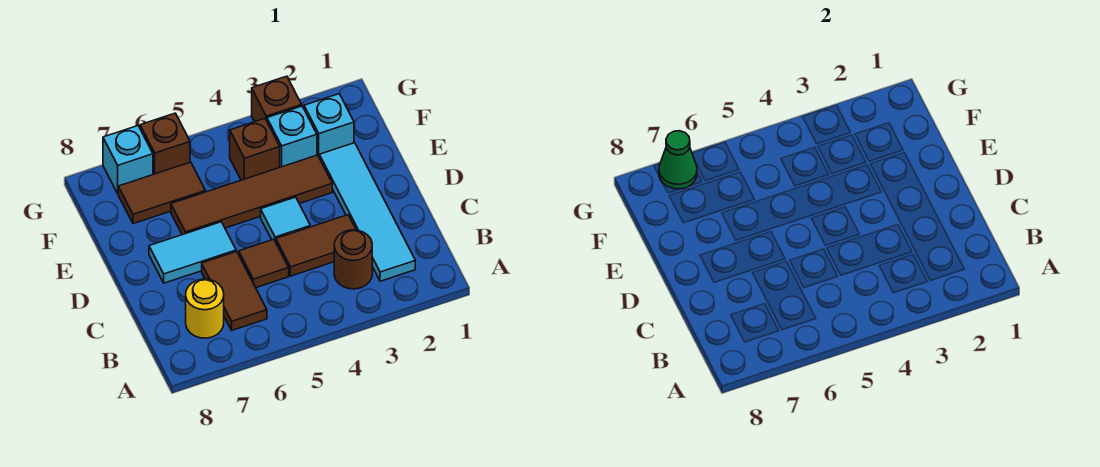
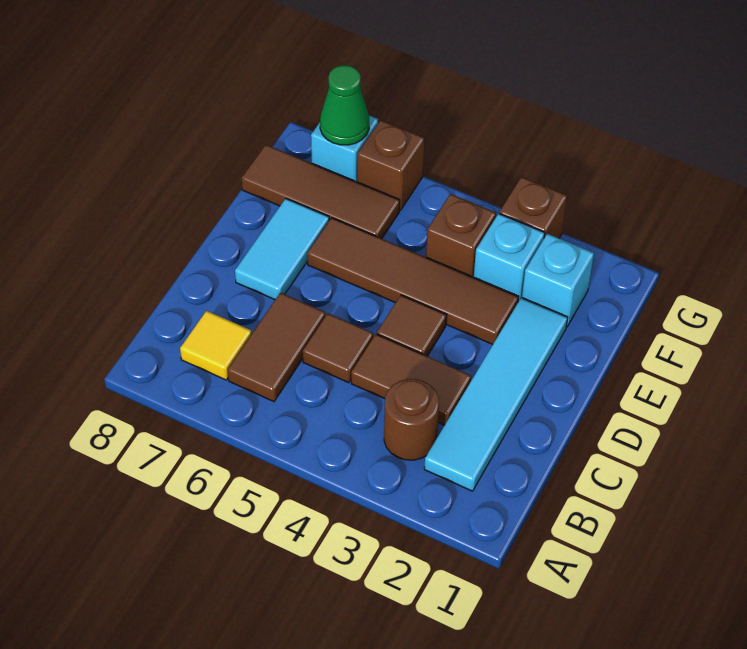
yellow 1x1 round brick [186,279,224,338] -> yellow 1x1 tile [180,311,252,380]
cyan 1x1 tile [261,197,310,242] -> brown 1x1 tile [377,295,446,356]
cyan 1x2 tile [149,222,236,283] -> cyan 1x2 tile turned to [235,199,329,300]
brown 1x2 tile [118,162,205,224] -> brown 1x3 tile [242,145,400,239]

